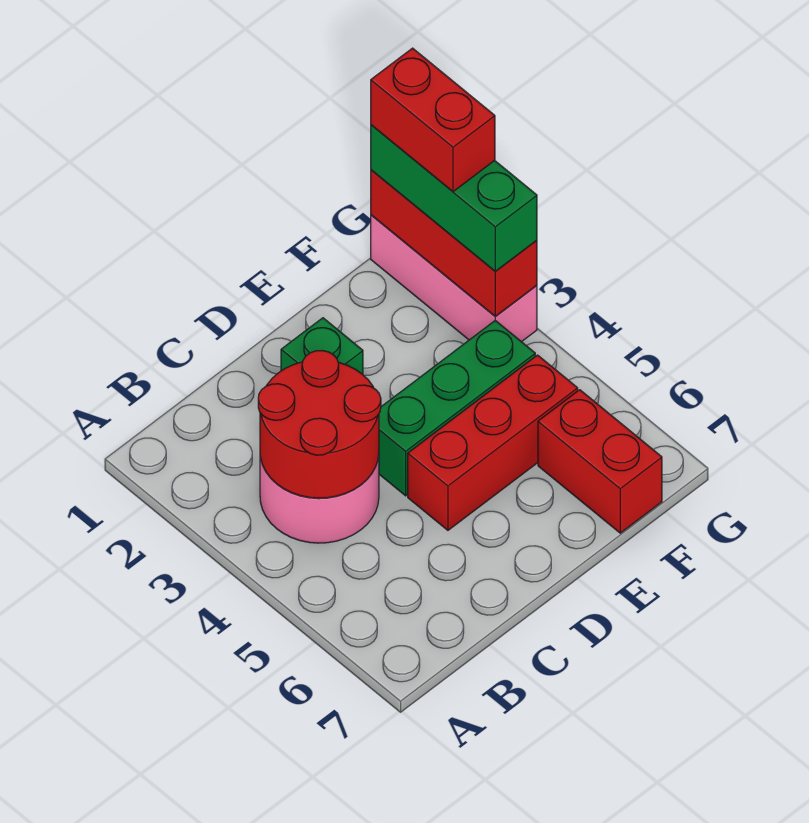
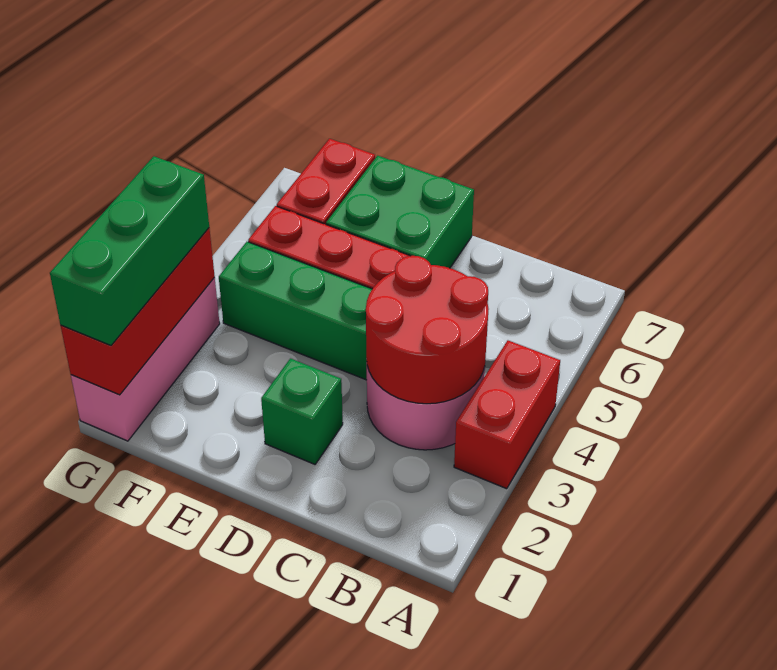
none -> green 2x2 brick [326,156,474,268]
red 1x2 brick [371,48,495,192] -> red 1x2 brick moved to [454,341,560,489]

